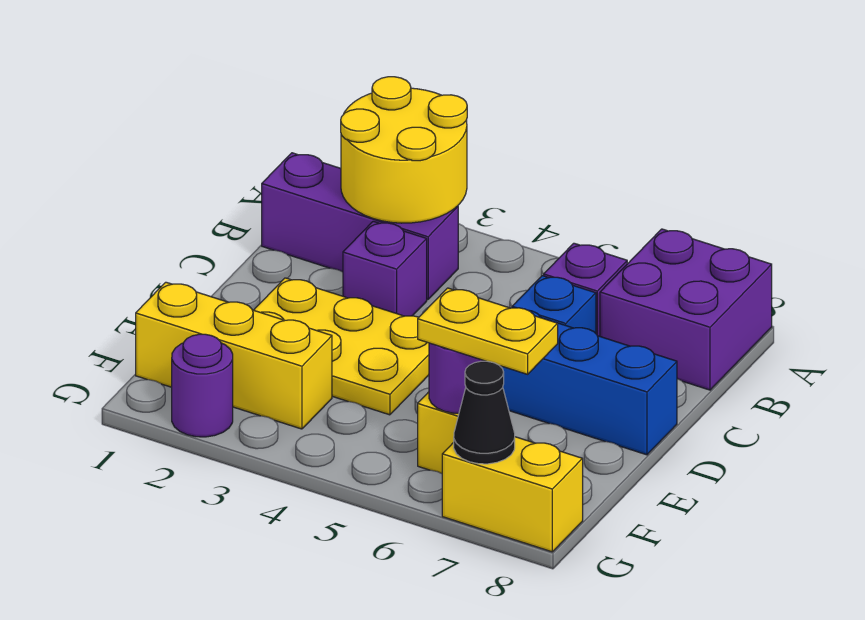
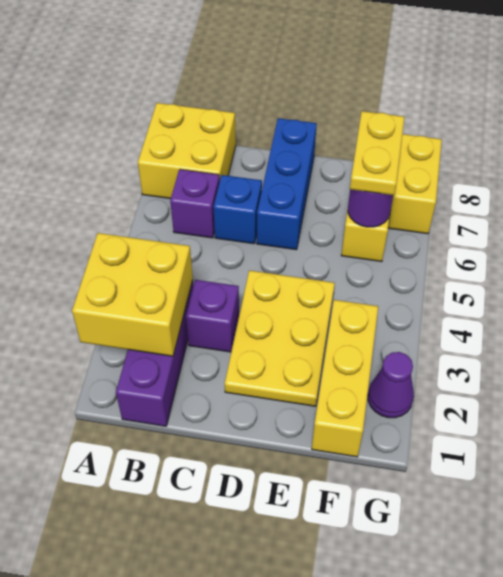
yellow 2x2 round brick [341,77,467,223] -> yellow 2x2 brick [72,233,193,356]
purple 2x2 brick [600,229,772,390] -> yellow 2x2 brick [138,103,236,199]
purple 1x1 round brick [172,334,233,437] -> purple 1x1 cone [368,352,414,418]
black 1x1 cone [454,361,515,464] -> none

